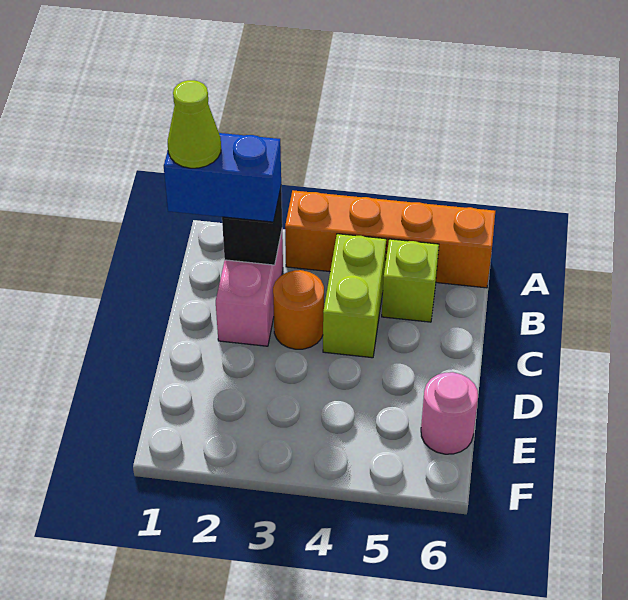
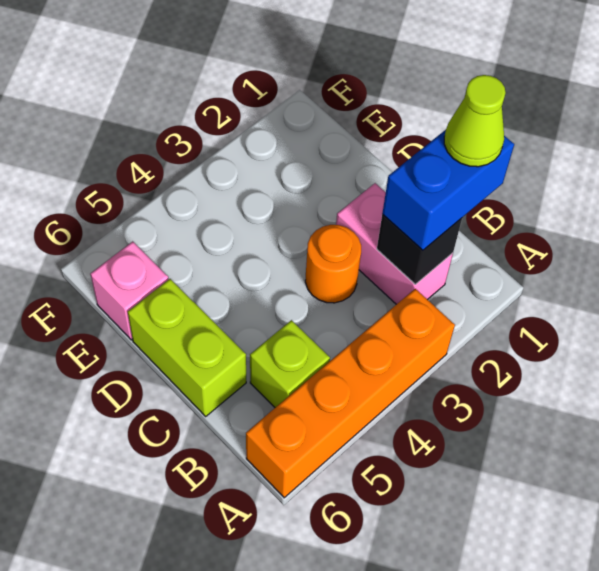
lime 1x2 brick [323,234,386,358] -> lime 1x2 brick moved to [128,279,246,416]
pink 1x1 round brick [421,372,478,454] -> pink 1x1 brick [90,241,169,340]

